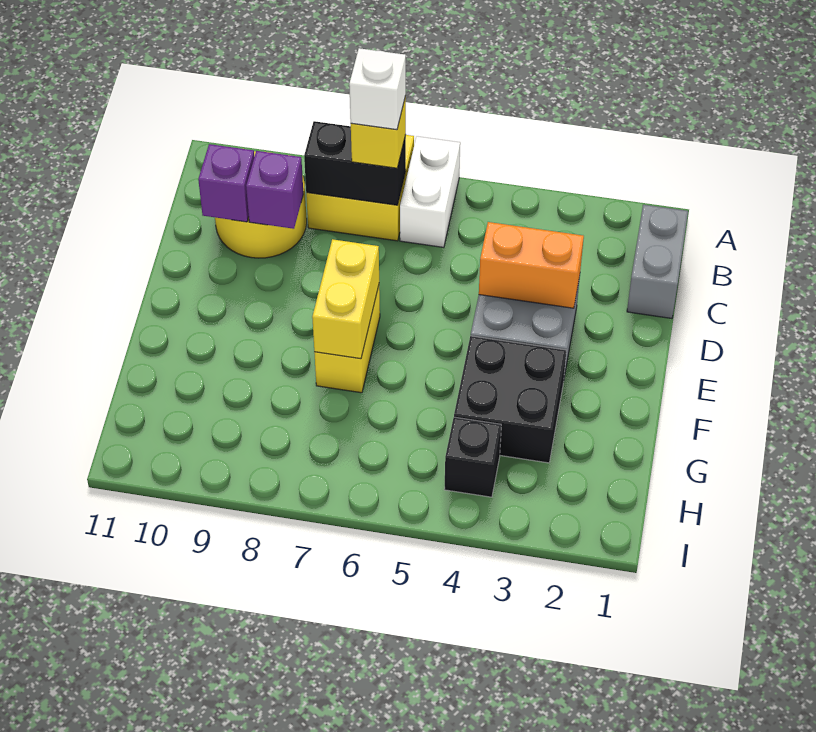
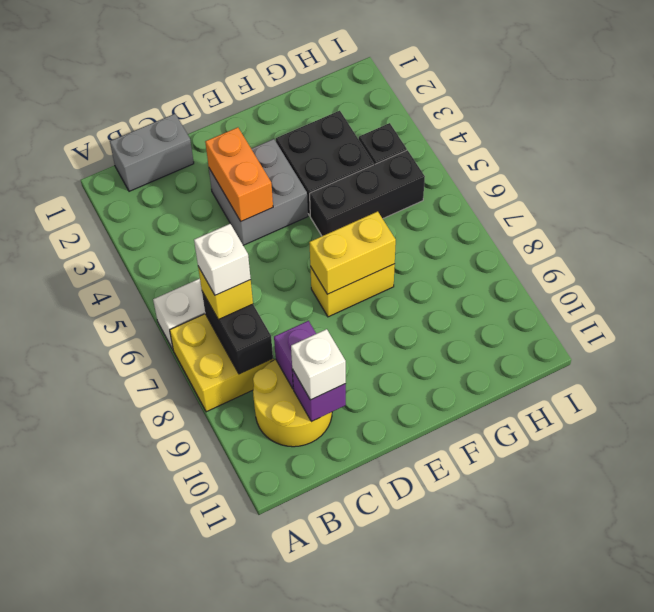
none -> white 1x1 brick [291,329,346,400]
none -> black 1x3 brick [310,150,425,236]

